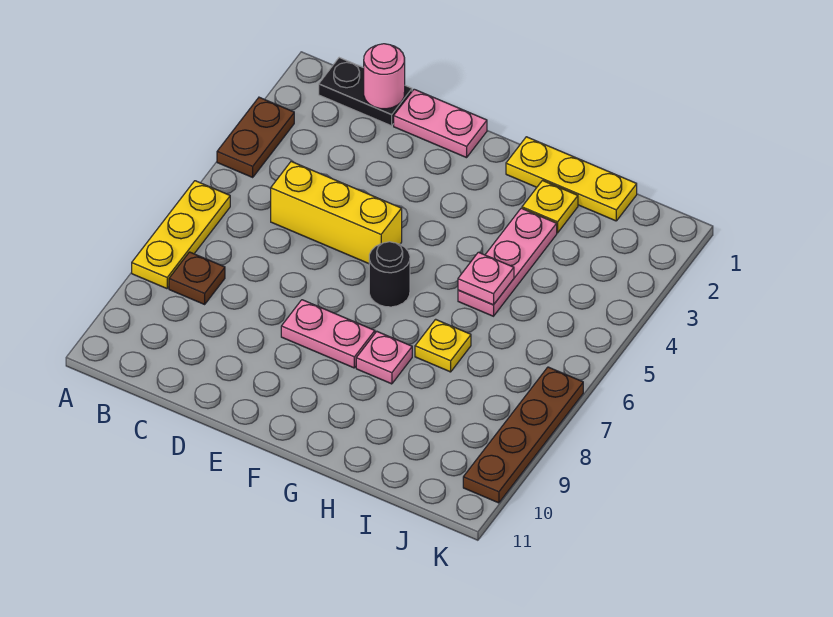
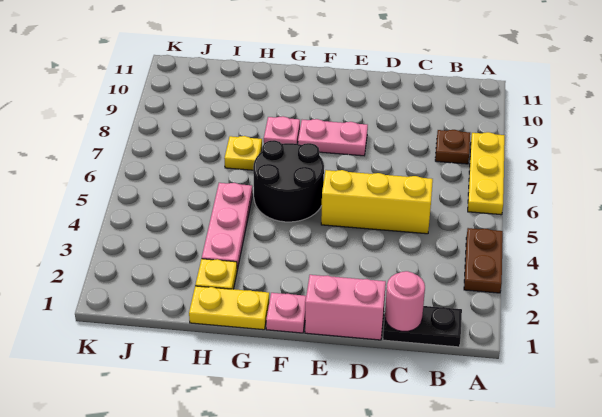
pink 1x2 plate [394,89,487,158] -> pink 1x2 brick [305,275,386,340]
black 1x1 round brick [369,242,410,307] -> black 2x2 round brick [253,140,324,222]
yellow 1x3 plate [506,137,637,221] -> yellow 1x2 plate [189,286,269,330]
pink 1x1 plate [458,252,514,305] -> pink 1x1 plate moved to [266,293,306,333]
brown 1x4 plate [463,367,583,503] -> none

